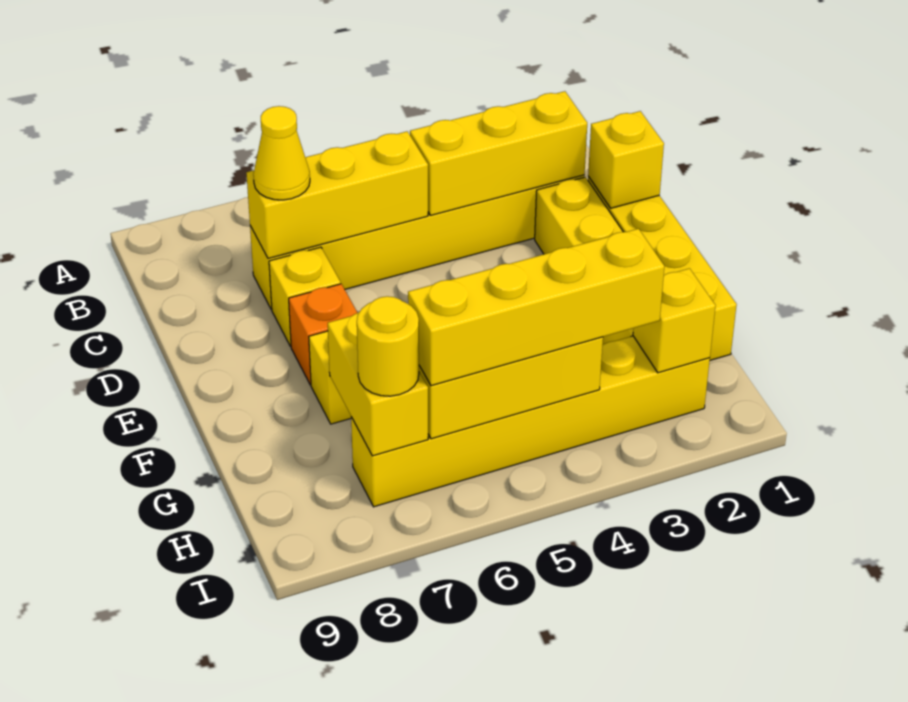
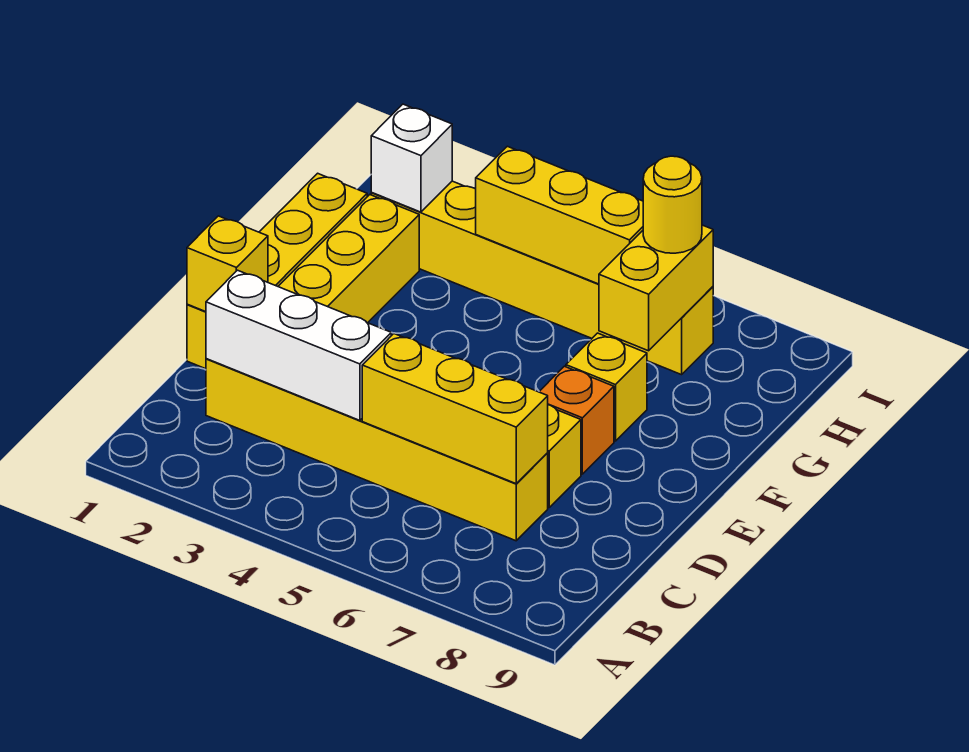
yellow 1x3 brick [410,91,587,215] -> white 1x3 brick [206,270,391,420]
yellow 1x1 cone [253,106,310,200] -> none
yellow 1x1 brick [633,268,716,373] -> white 1x1 brick [371,104,452,212]
yellow 1x4 brick [408,229,664,386] -> none

